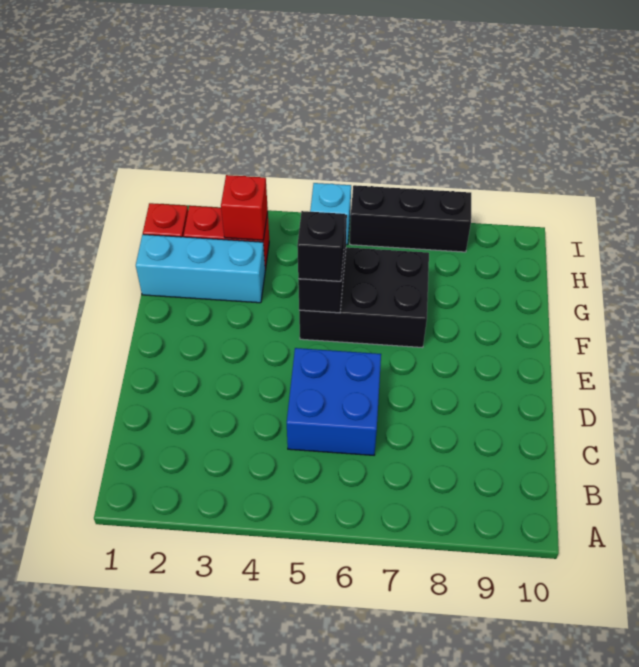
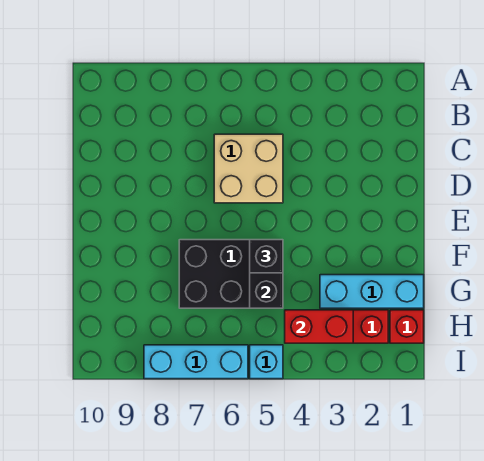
blue 2x2 brick [287,348,381,455] -> tan 2x2 brick [214,134,283,203]
red 1x1 brick [221,175,268,240] -> red 1x2 brick [285,310,353,343]
black 1x3 brick [350,185,471,252] -> cyan 1x3 brick [144,345,248,379]

